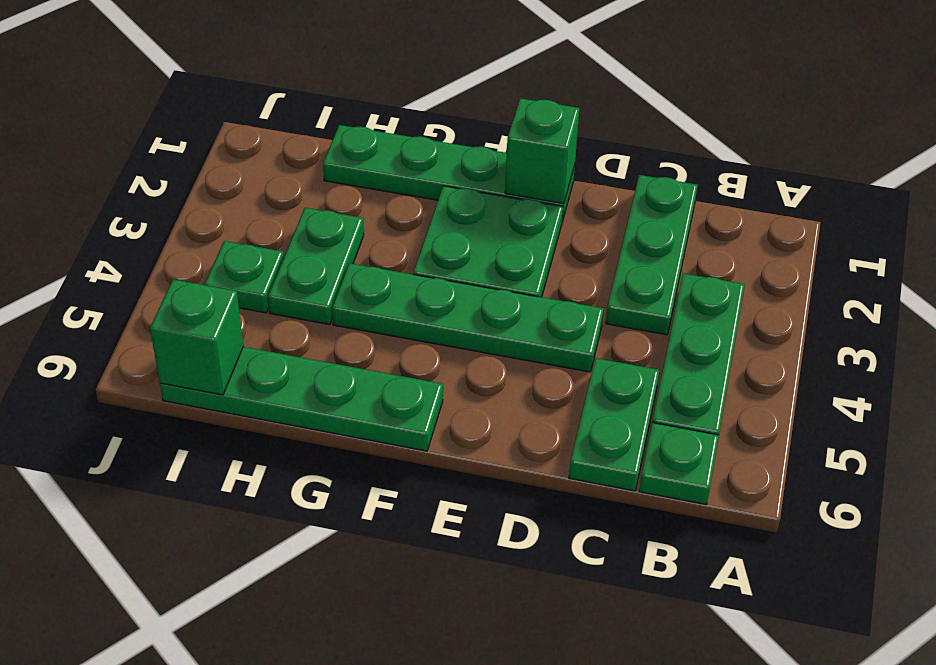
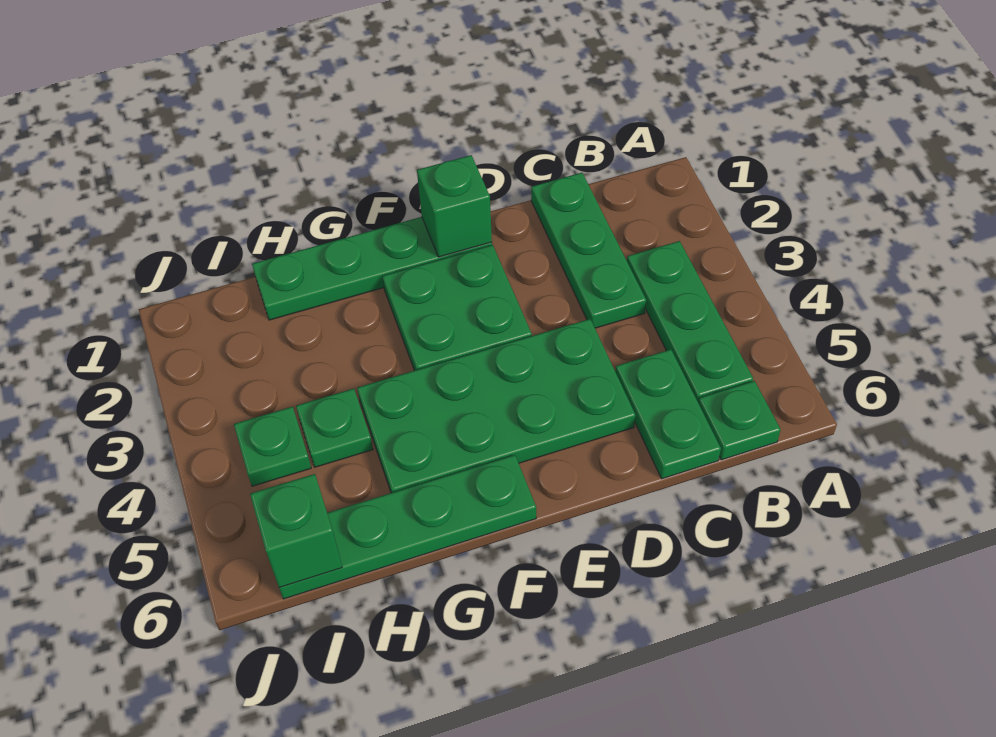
green 1x4 plate [332,263,604,372] -> green 2x4 plate [357,319,635,493]
green 1x2 plate [268,208,364,325] -> green 1x1 plate [296,389,373,467]

